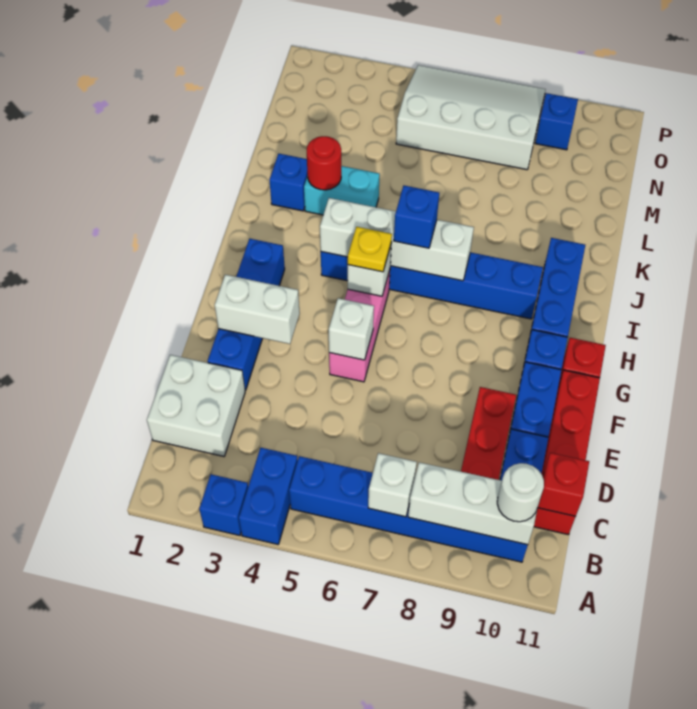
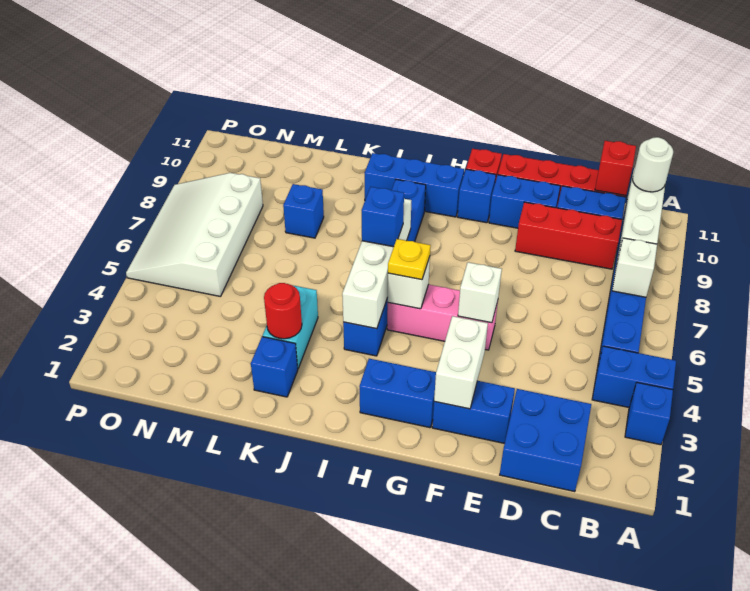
white 2x2 brick [147,355,245,456] -> blue 2x2 brick [500,389,591,492]
blue 1x1 brick [535,93,578,150] -> blue 1x1 brick moved to [283,184,324,238]

